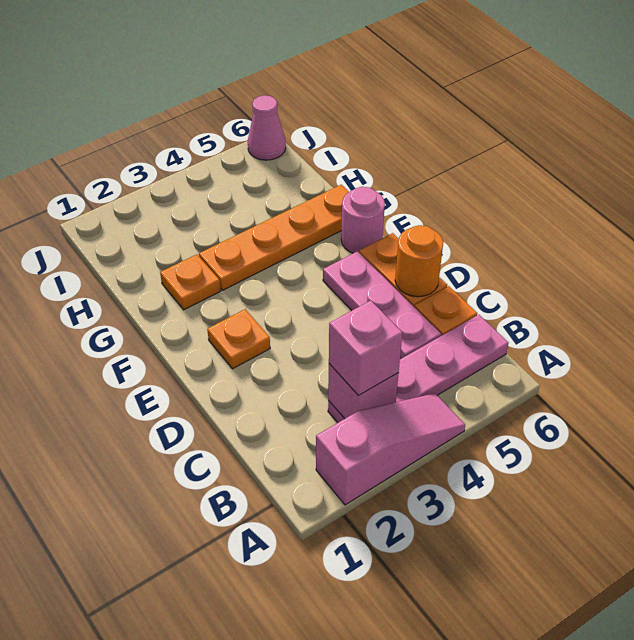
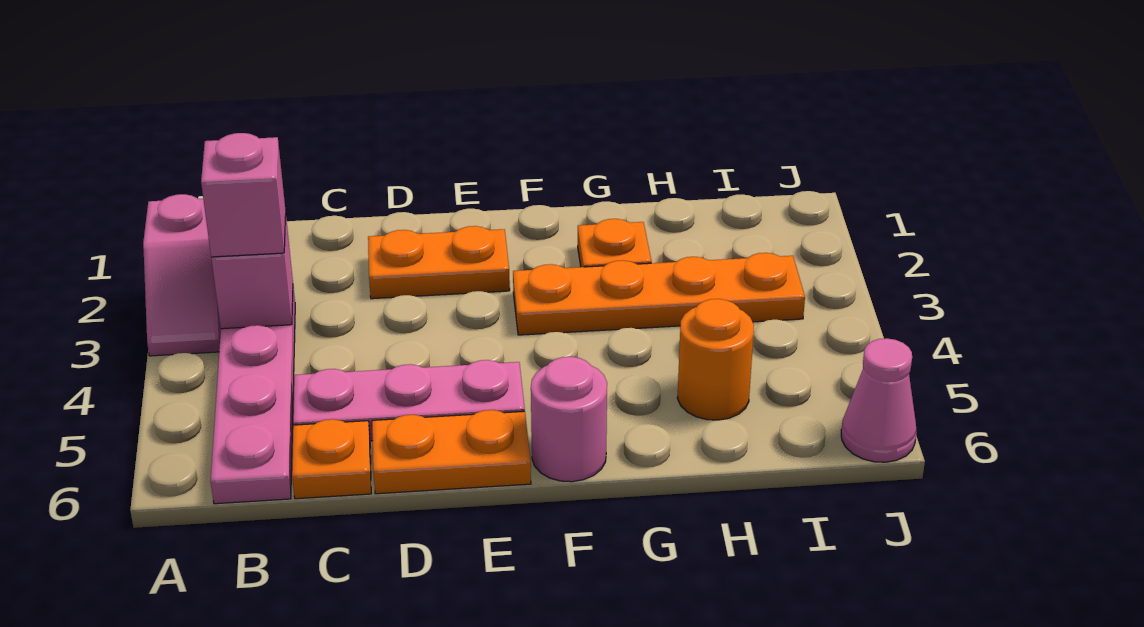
pink 1x3 slope [316,393,465,505] -> pink 1x2 slope [143,194,221,356]
orange 1x1 round brick [395,225,443,297] -> orange 1x1 round brick moved to [677,299,754,420]
orange 1x1 plate [207,309,270,369] -> orange 1x2 plate [368,226,510,299]
orange 1x4 plate [199,185,349,290] -> orange 1x4 plate turned to [513,253,805,335]

